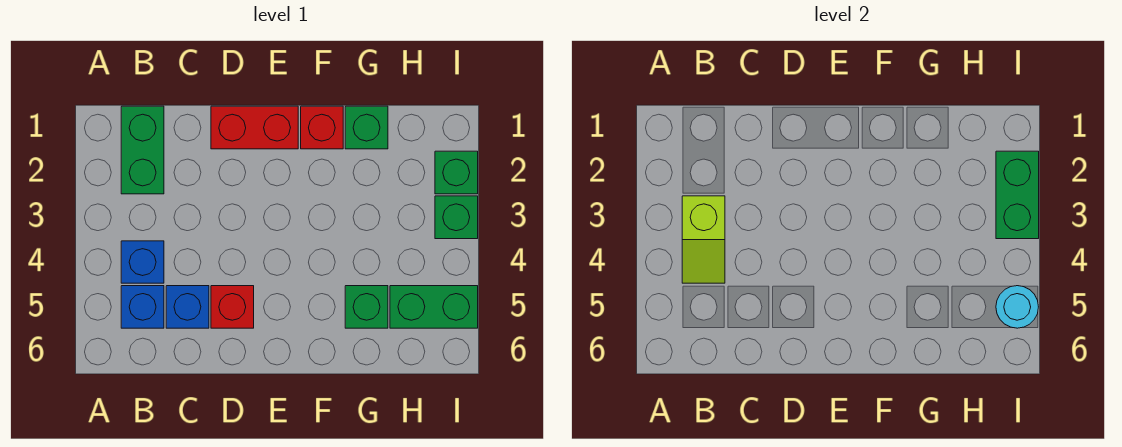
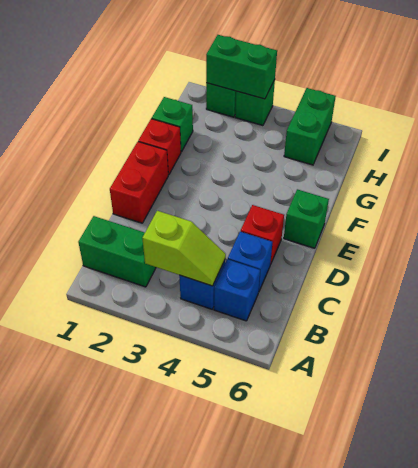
green 1x1 brick [345,286,388,328] -> green 1x1 brick moved to [284,189,329,248]
cyan 1x1 round brick [996,286,1038,328] -> none

